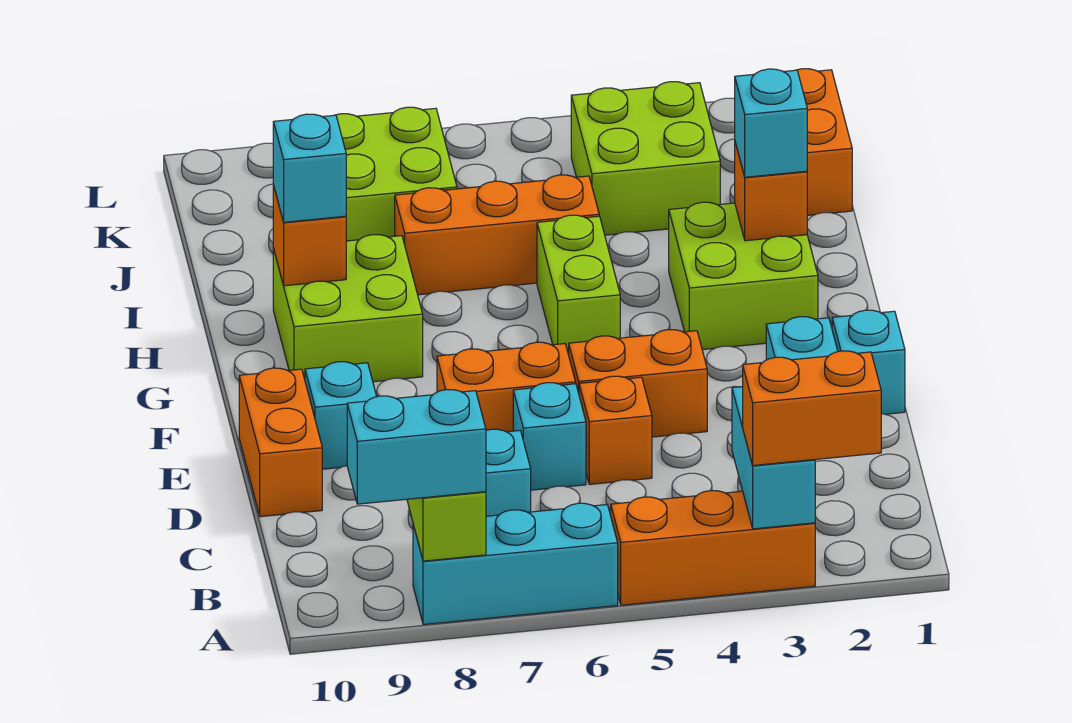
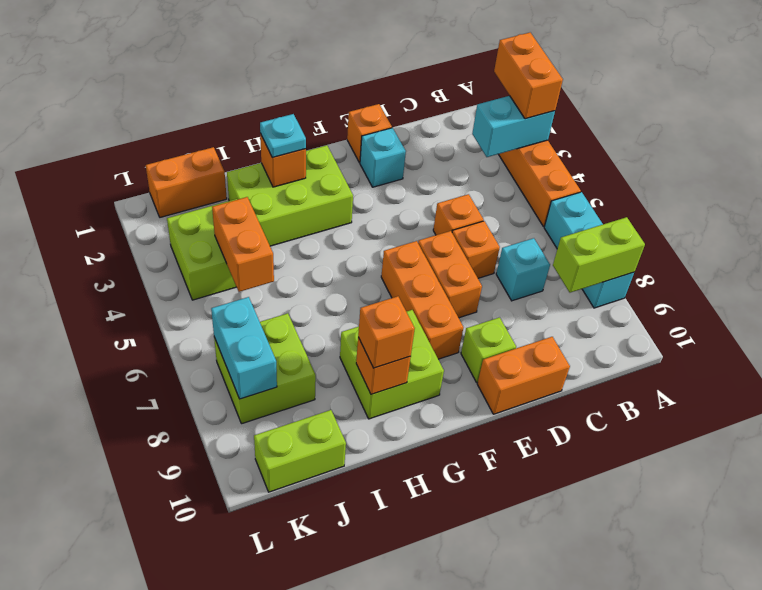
cyan 1x2 brick [347,390,486,504] -> cyan 1x2 brick moved to [211,297,277,399]
cyan 1x1 brick [513,383,586,490] -> orange 1x1 brick [452,221,500,278]
cyan 1x1 brick [832,310,905,414] -> orange 1x1 brick [347,104,392,163]
orange 1x2 brick [569,330,707,437] -> orange 1x2 brick moved to [212,197,274,292]
cyan 1x1 brick [305,362,377,469] -> lime 1x1 brick [461,317,516,382]
lime 2x2 brick [669,202,818,350] -> lime 2x3 brick [227,145,353,246]
lime 1x2 brick [537,215,620,355] -> lime 1x2 brick moved to [254,410,346,492]
cyan 1x1 brick [735,69,807,177] -> cyan 1x1 plate [260,114,306,158]
cyan 1x1 brick [273,114,346,222] -> orange 1x1 brick [358,296,415,368]
orange 1x3 brick [395,175,599,295] -> orange 1x3 brick moved to [381,241,463,359]

